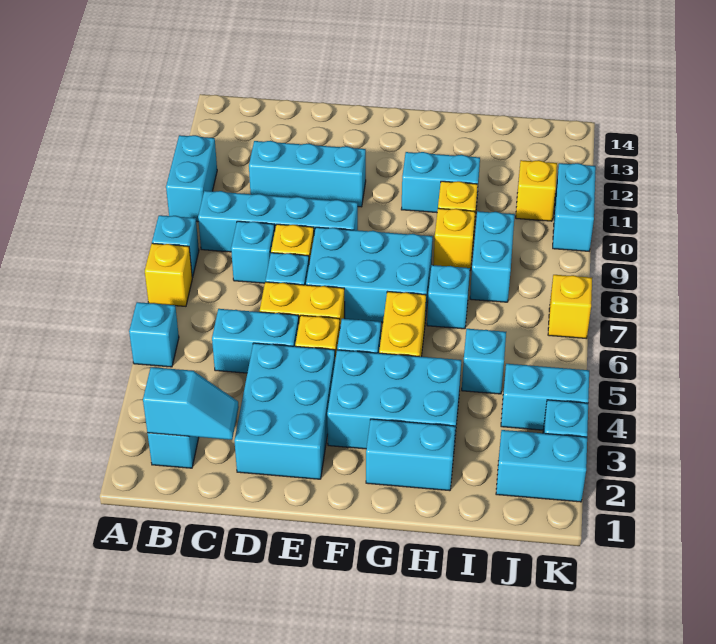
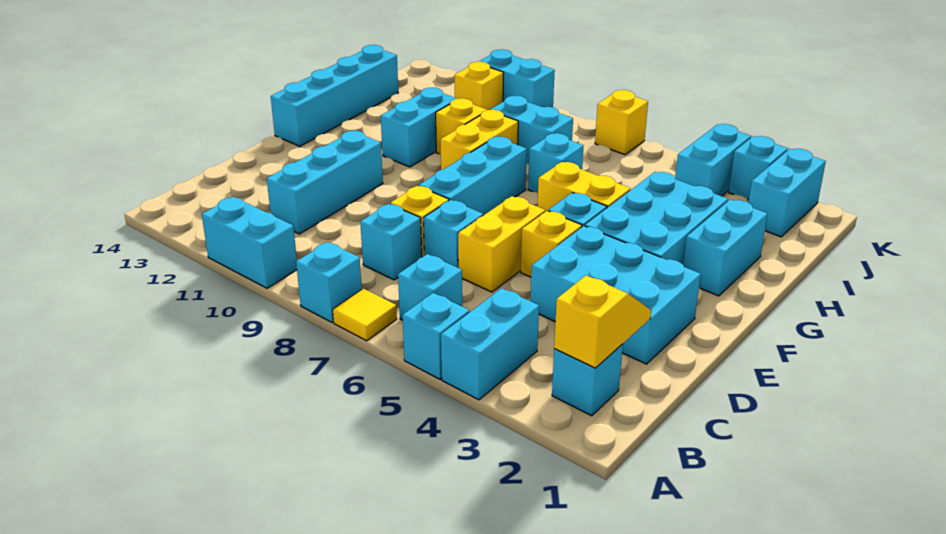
yellow 1x1 brick [145,243,192,306] -> yellow 1x1 tile [333,289,397,341]
cyan 1x2 slope [143,367,239,440] -> yellow 1x2 slope [554,275,651,368]
cyan 1x4 brick [198,191,358,252] -> cyan 1x4 brick moved to [271,45,398,146]
cyan 1x2 brick [212,309,299,373] -> cyan 1x2 brick moved to [441,288,539,400]
cyan 2x3 brick [306,227,433,322] -> cyan 1x3 brick [419,137,527,215]
yellow 1x1 brick [433,208,475,270] -> yellow 1x2 brick [441,110,518,170]
cyan 1x1 brick [462,329,506,394] -> cyan 1x1 brick moved to [398,254,462,320]

